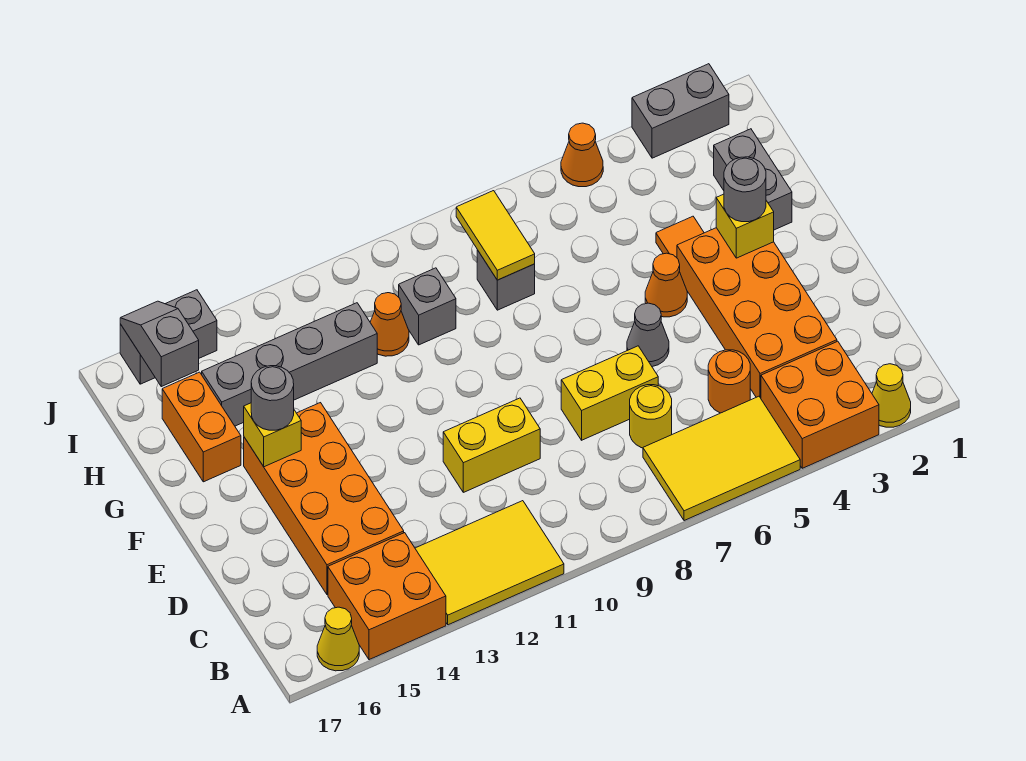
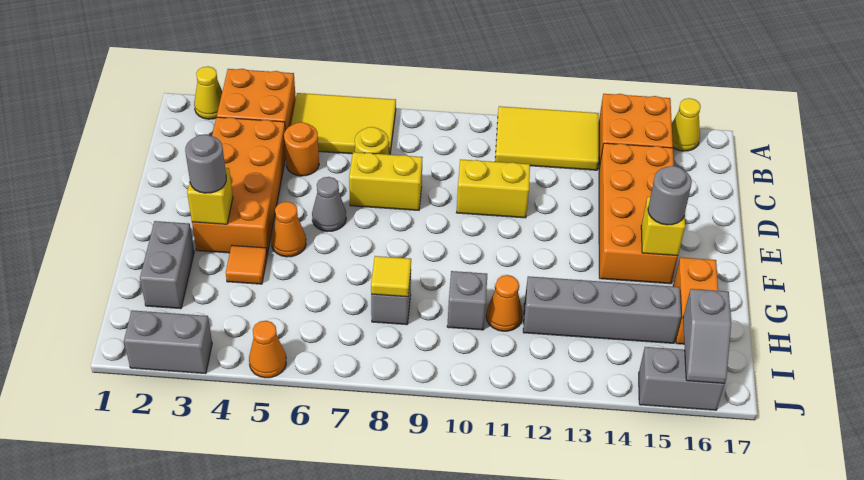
yellow 1x2 tile [456,191,535,280] -> yellow 1x1 tile [371,256,411,297]

